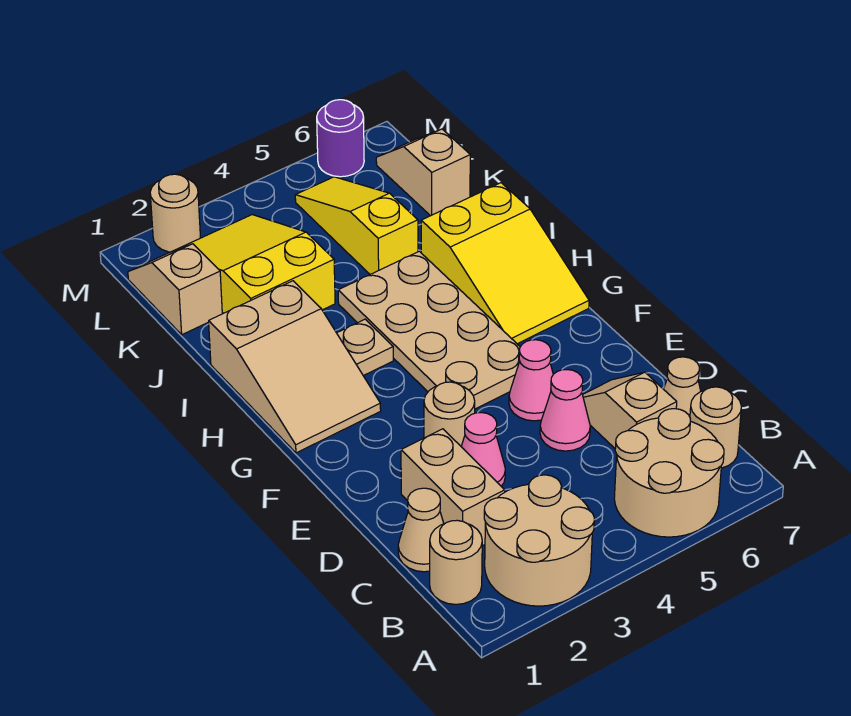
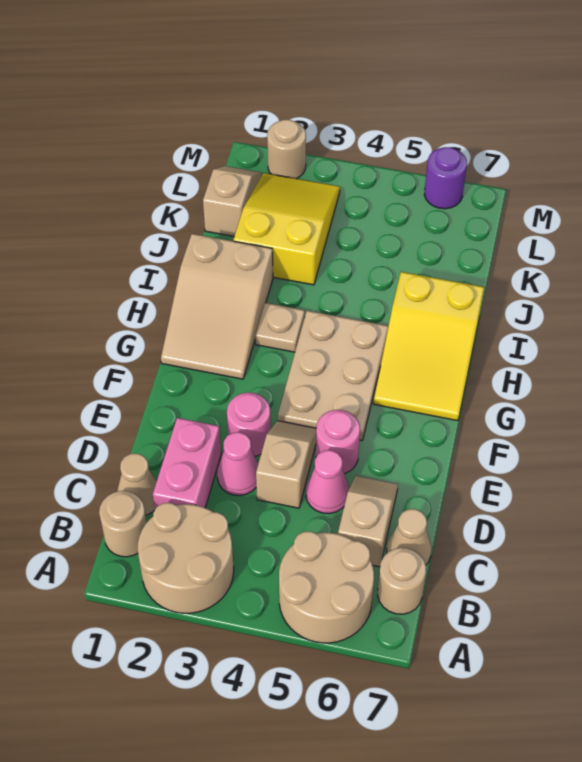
tan 1x2 brick [401,429,505,546] -> pink 1x2 brick [153,418,221,509]
tan 1x1 round brick [424,382,475,446] -> pink 1x1 round brick [227,393,271,456]
pink 1x1 cone [509,340,553,421] -> pink 1x1 round brick [316,410,360,474]
tan 2x4 plate [338,251,520,409] -> tan 2x3 plate [278,311,388,440]
yellow 1x3 slope [295,177,418,274] -> none
tan 1x2 slope [376,129,470,216] -> tan 1x2 slope moved to [256,421,316,508]

